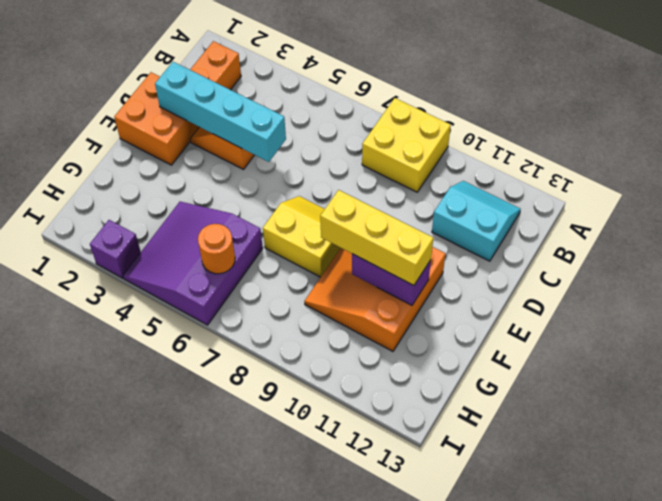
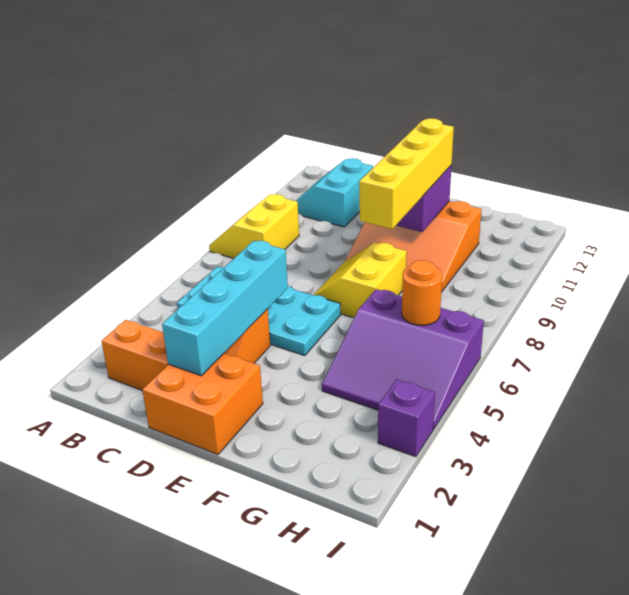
yellow 2x2 brick [362,98,451,192] -> yellow 2x2 slope [209,194,299,258]
none -> cyan 2x4 plate [177,267,341,356]
yellow 1x3 brick [320,190,433,285] -> yellow 1x4 brick [359,118,454,229]

